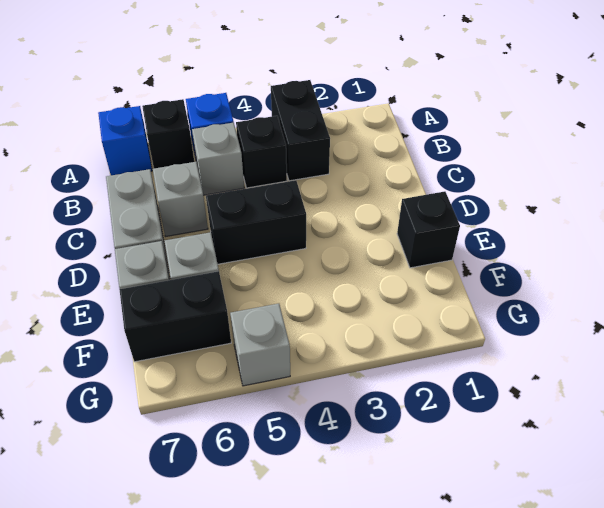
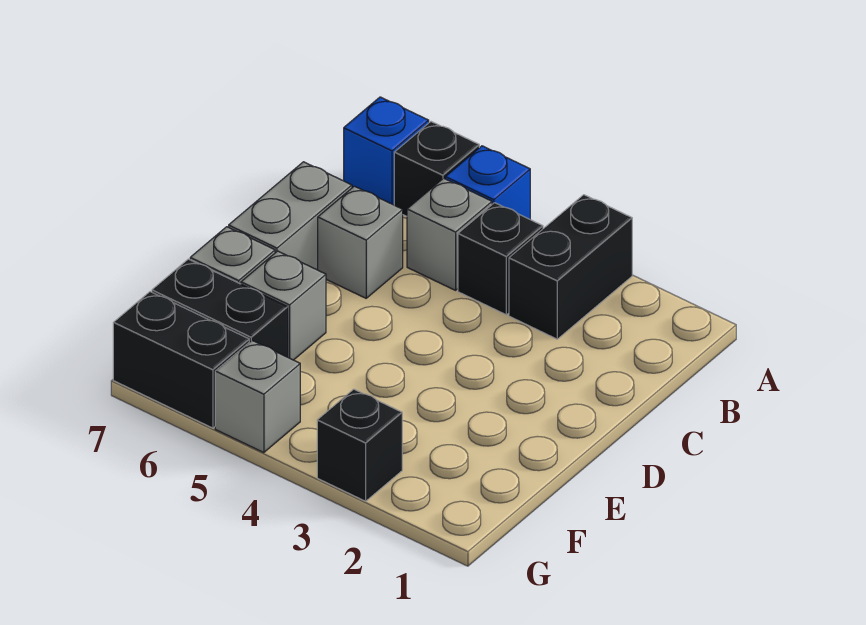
black 1x2 brick [206,180,306,264] -> black 1x2 brick moved to [113,292,249,428]
black 1x1 brick [397,191,460,268] -> black 1x1 brick moved to [317,389,402,501]

